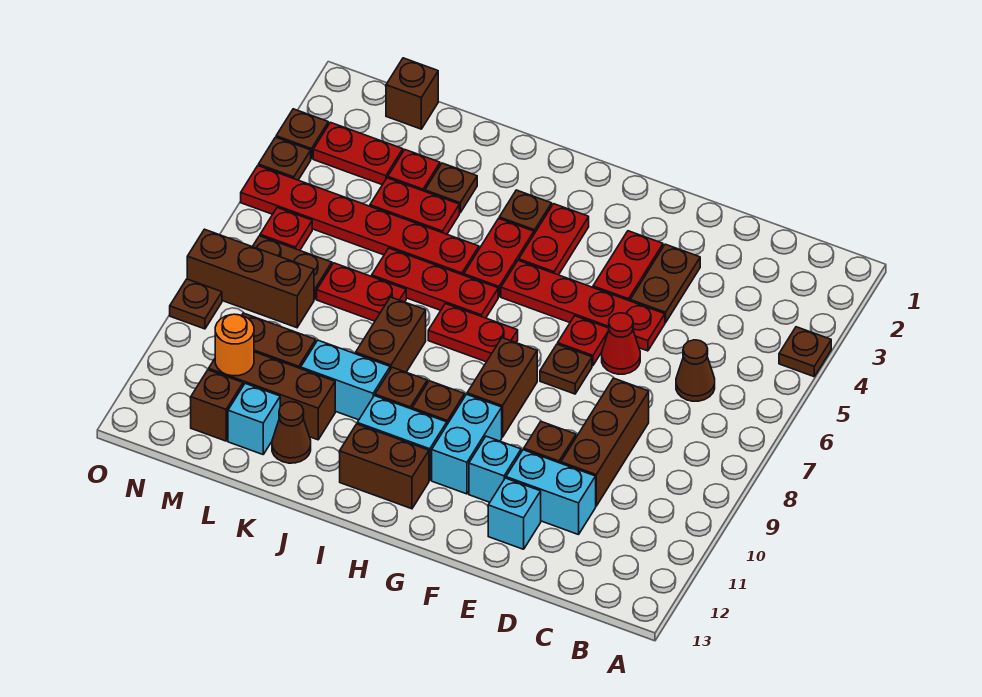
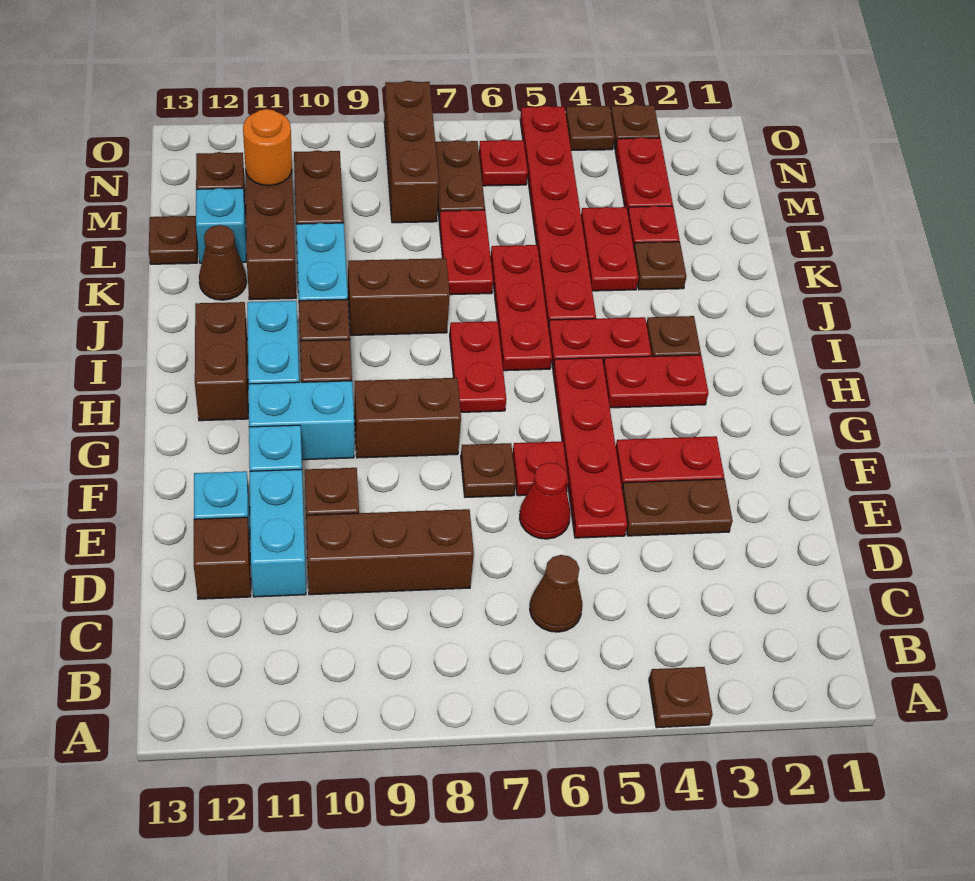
brown 1x1 brick [386,58,438,129] -> brown 1x1 brick moved to [194,517,251,599]
brown 1x1 plate [170,279,222,329] -> brown 1x1 plate moved to [149,216,197,264]

